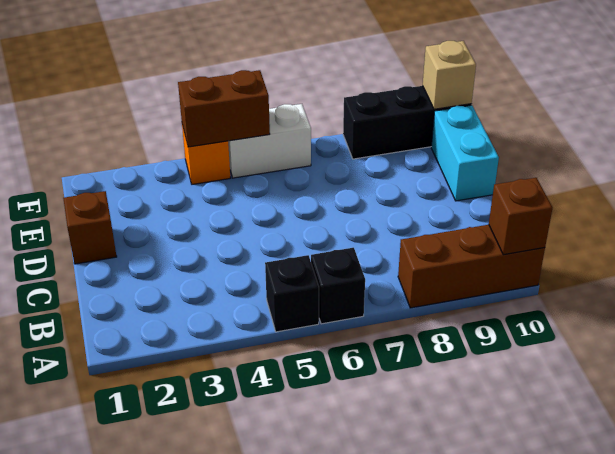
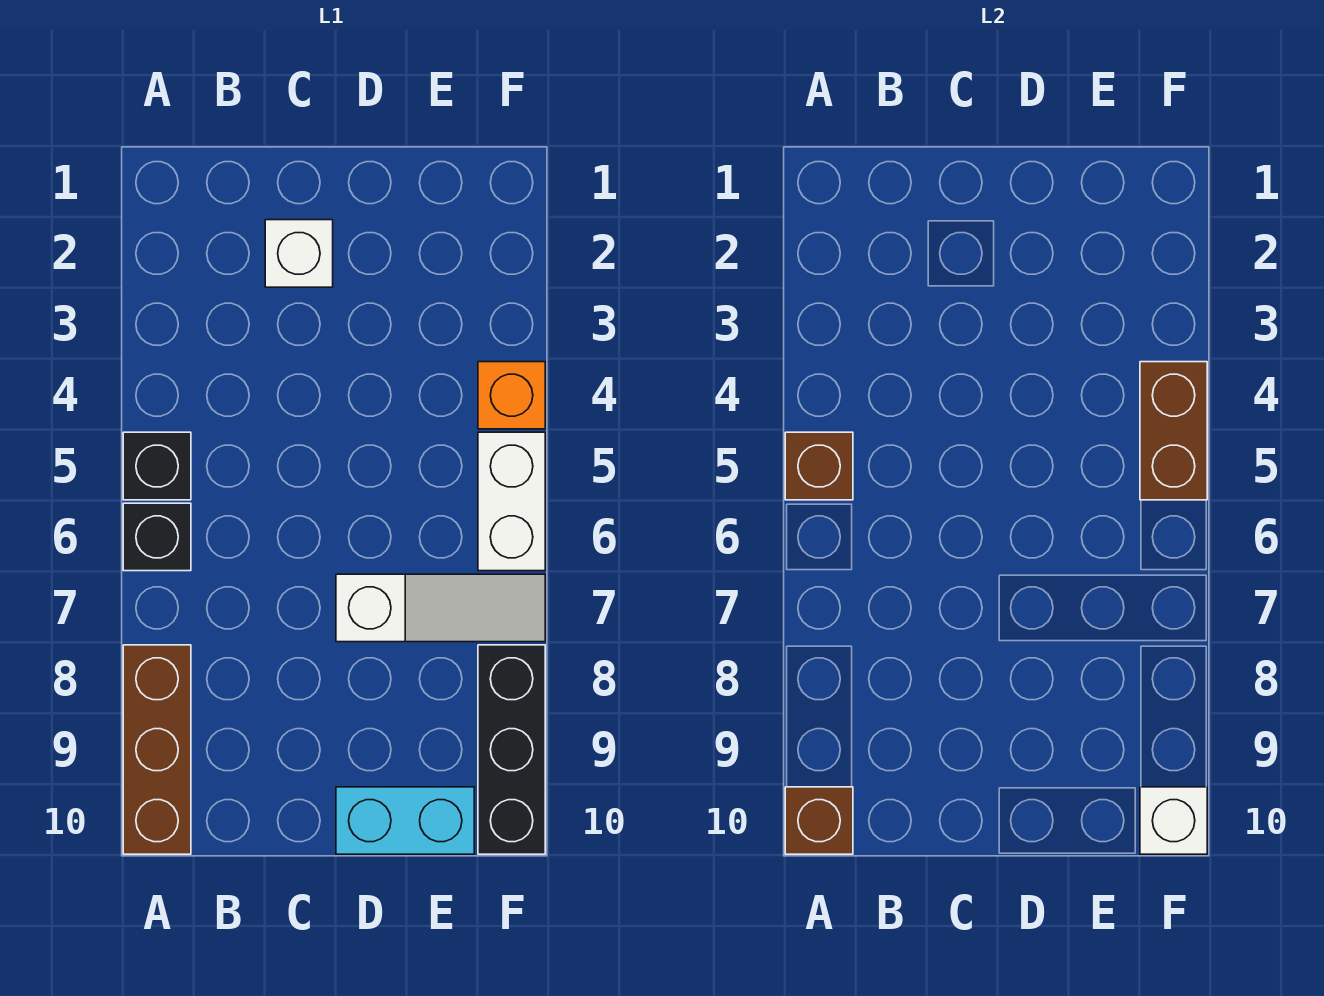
none -> white 1x1 brick [265,220,333,287]
brown 1x1 brick [63,191,117,264] -> brown 1x1 brick moved to [785,432,853,500]
none -> white 1x3 slope [336,574,545,642]
tan 1x1 brick [423,41,476,109] -> white 1x1 brick [1140,787,1207,854]

